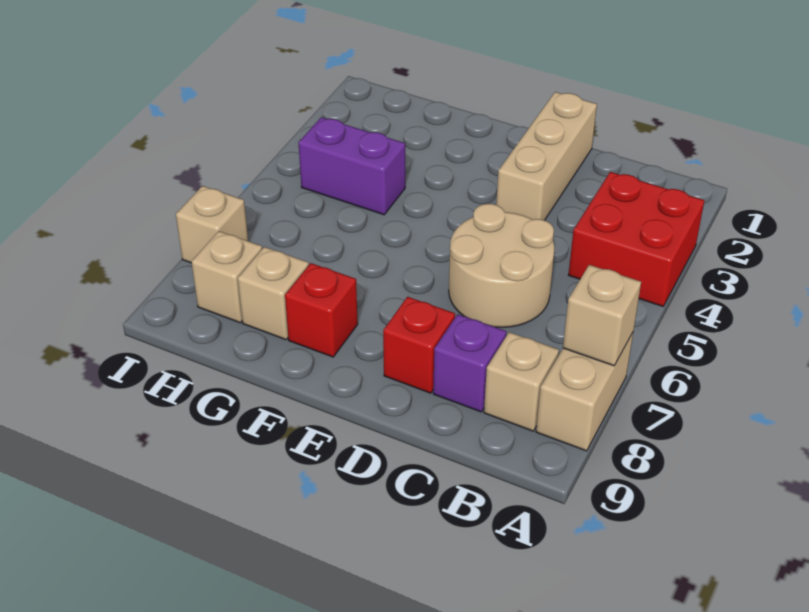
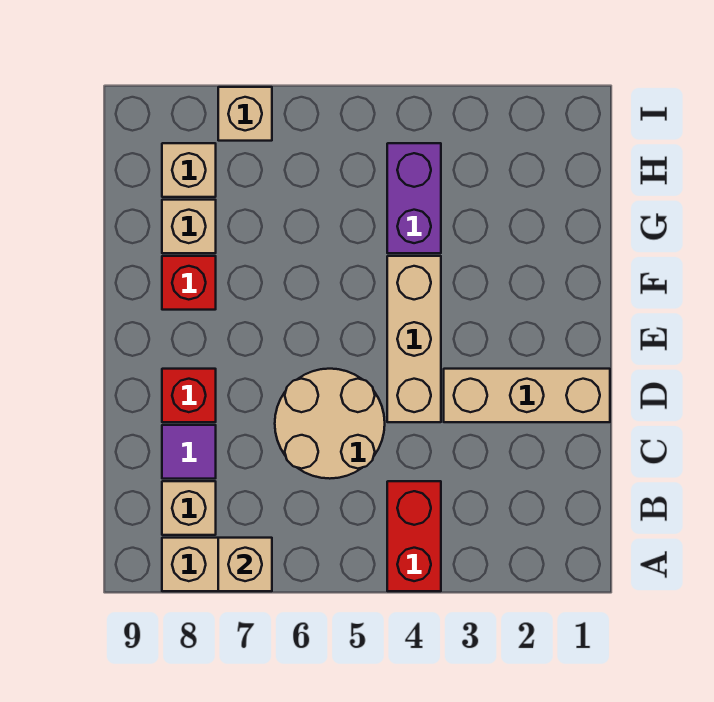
red 2x2 brick [569,172,704,306] -> red 1x2 brick [387,481,441,591]
purple 1x1 brick [433,314,506,412] -> purple 1x1 tile [162,425,216,479]
none -> tan 1x3 brick [387,256,441,422]

